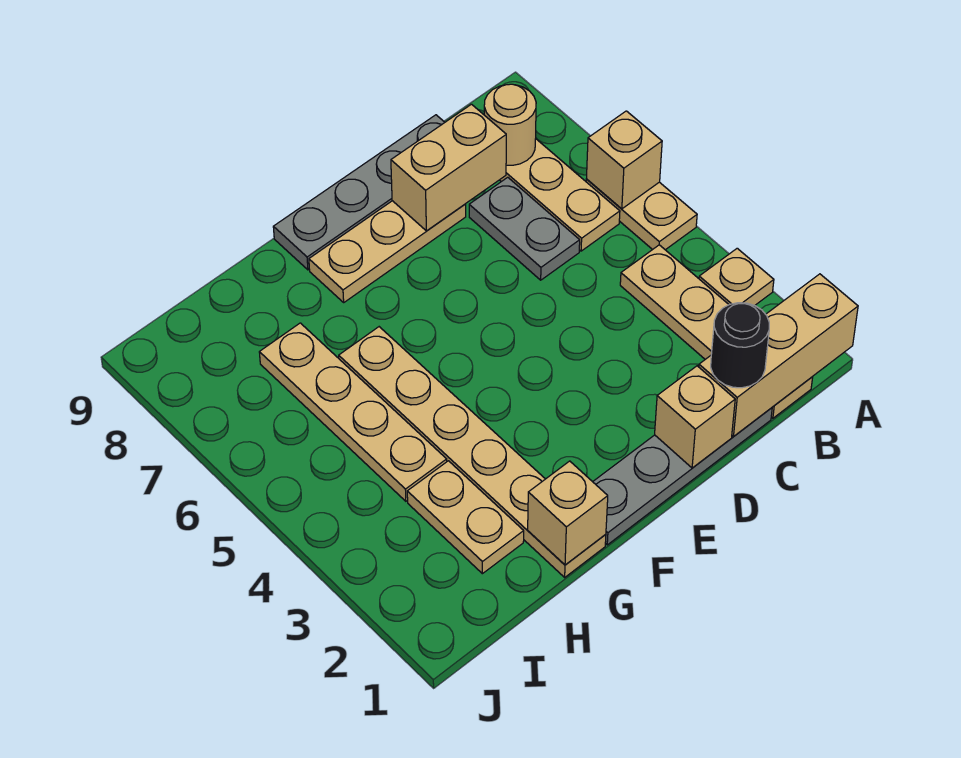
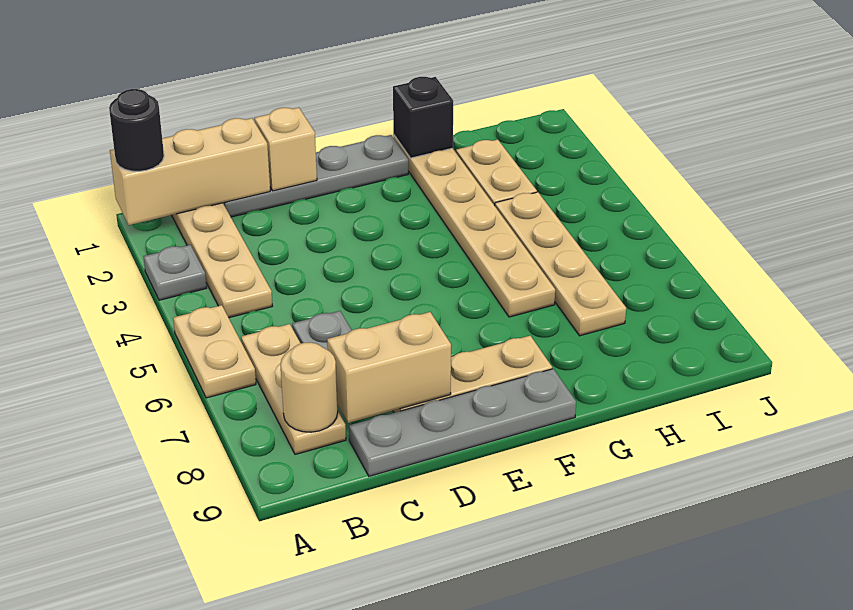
tan 1x1 plate [699,248,774,305] -> grey 1x1 plate [143,245,207,300]
tan 1x1 brick [587,111,662,209] -> none
black 1x1 round brick [711,303,769,388] -> black 1x1 round brick moved to [109,89,164,171]
tan 1x1 brick [528,461,608,565] -> black 1x1 brick [393,77,453,158]

